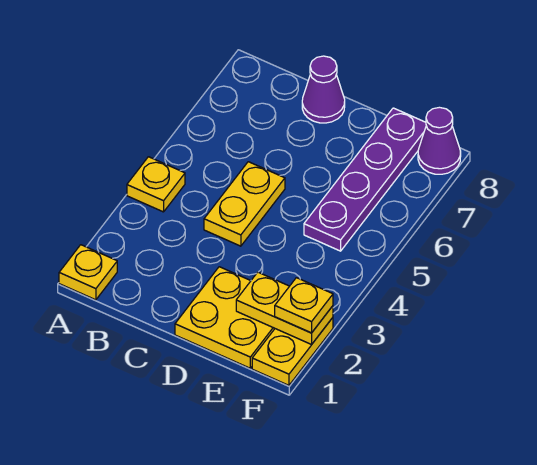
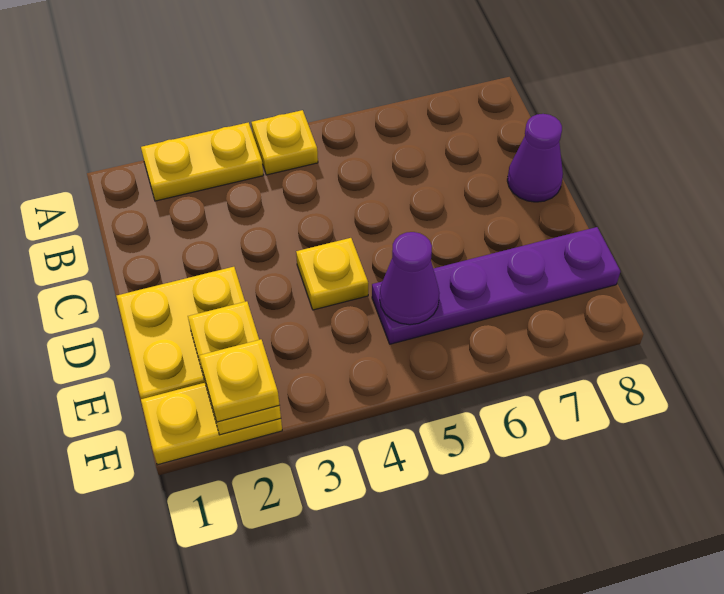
yellow 1x1 plate [59,245,117,300] -> yellow 1x1 plate moved to [296,238,368,310]
yellow 1x2 plate [204,162,285,246] -> yellow 1x2 plate moved to [141,122,263,201]
purple 1x1 cone [418,107,461,174] -> purple 1x1 cone moved to [380,232,439,325]

